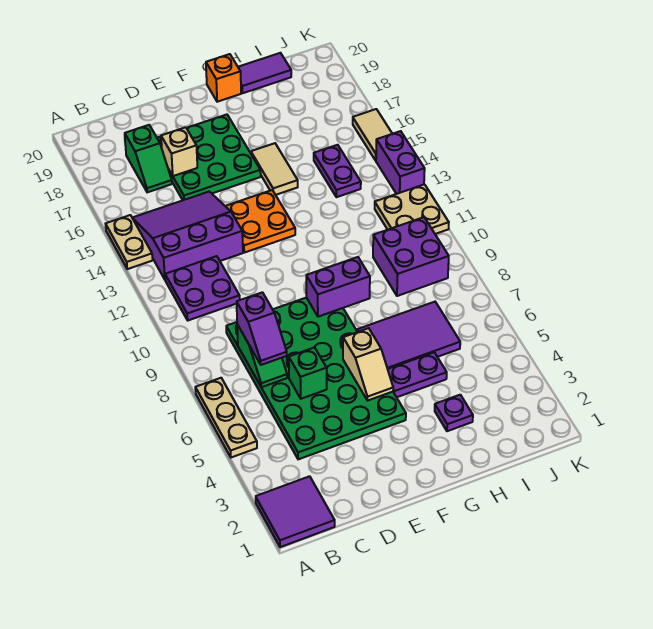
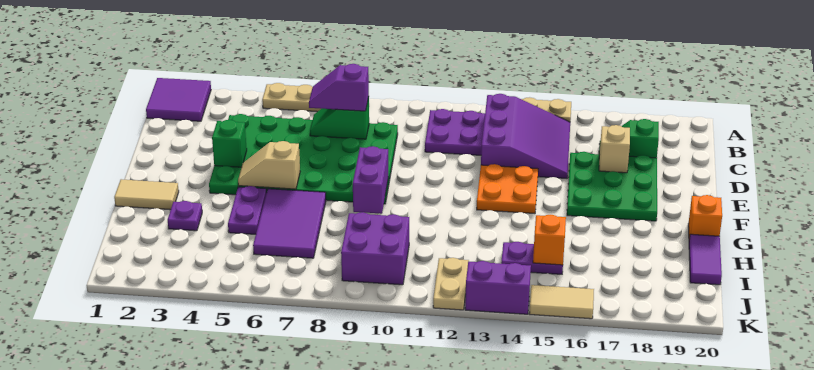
green 1x1 brick [289,347,327,399] -> green 1x1 brick moved to [212,120,247,167]
tan 1x2 tile [251,143,298,195] -> tan 1x2 tile moved to [114,179,179,210]
none -> orange 1x1 brick [533,214,566,265]
tan 2x2 plate [375,184,449,234] -> tan 1x2 plate [433,258,469,310]

